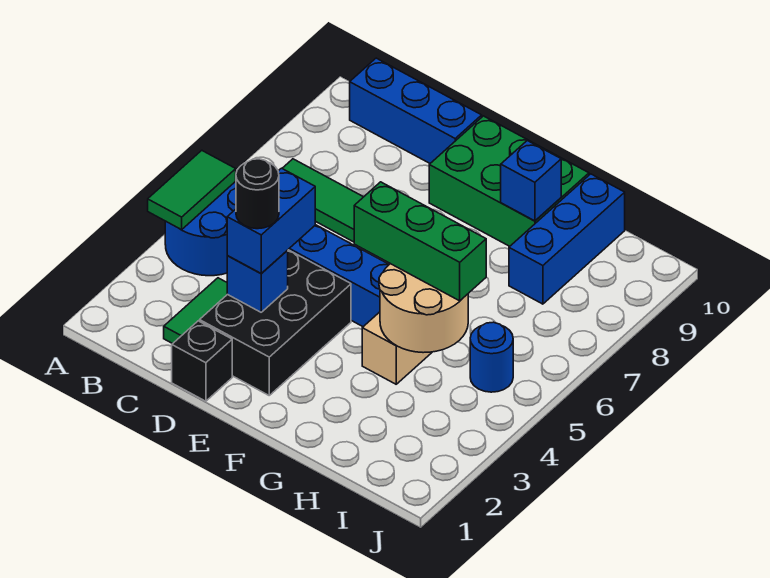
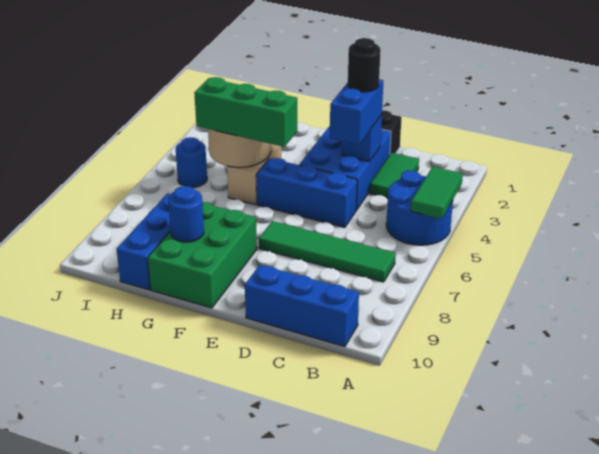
black 2x3 brick [200,250,351,395] -> blue 2x3 brick [299,126,391,210]
green 2x3 brick [429,116,589,246] -> green 2x3 brick turned to [148,202,257,308]
blue 1x1 brick [501,141,561,221] -> blue 1x1 round brick [168,186,204,242]

